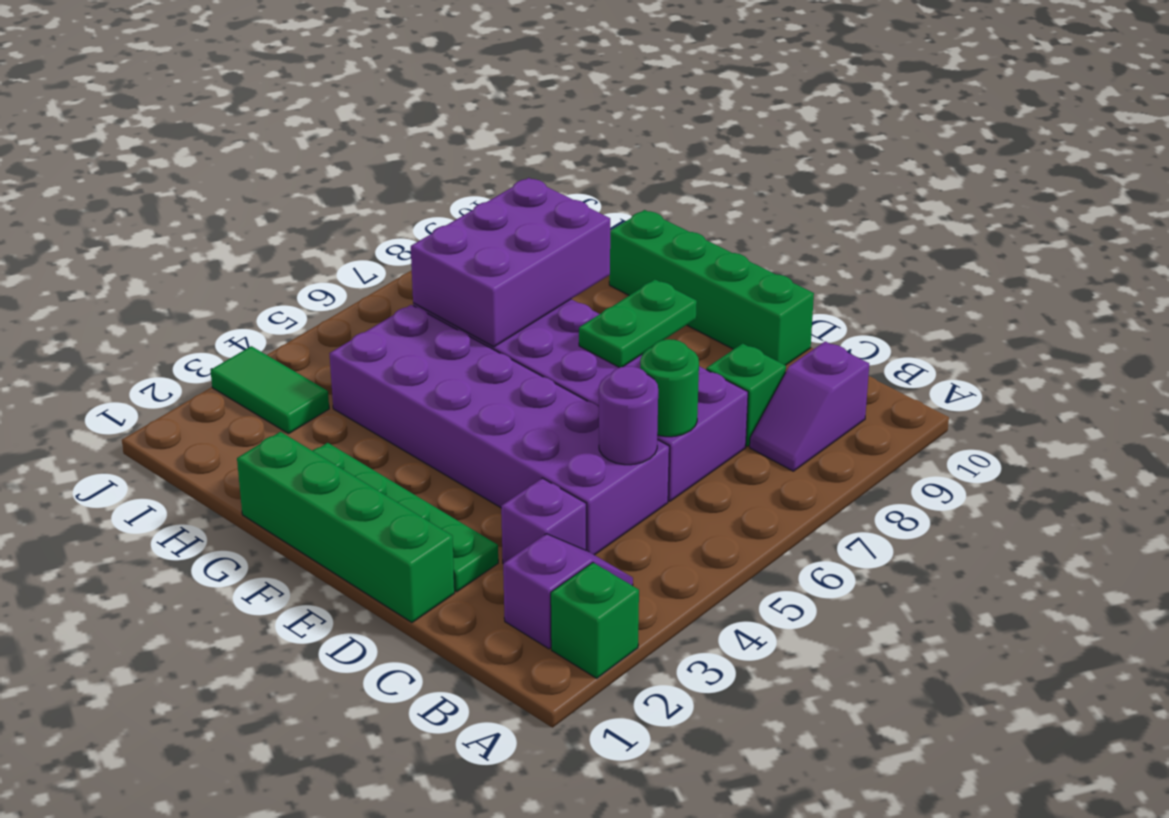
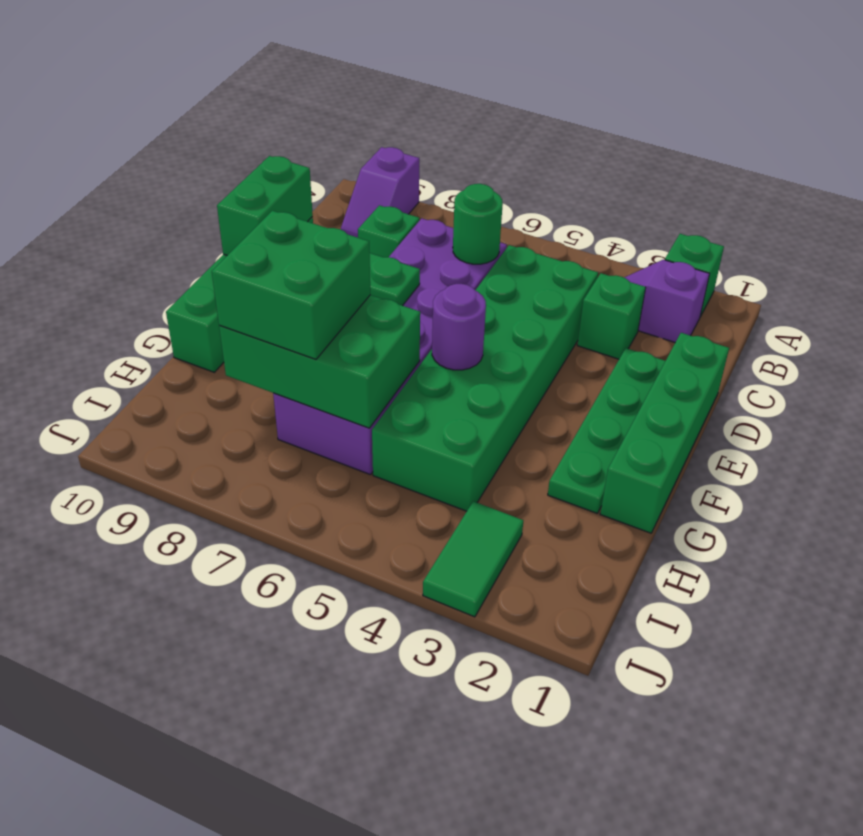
purple 1x2 slope [750,341,869,471] -> purple 1x2 slope turned to [341,147,419,238]
purple 1x1 brick [501,478,586,563] -> green 1x1 brick [577,273,646,359]
purple 2x6 brick [329,305,669,555] -> green 2x6 brick [372,245,598,511]
purple 1x1 round brick [599,366,658,465] -> purple 1x1 round brick moved to [432,284,486,370]
none -> green 1x2 brick [217,156,313,255]
purple 2x3 brick [411,178,610,347] -> green 2x3 brick [219,295,420,428]
none -> green 2x2 brick [212,211,370,359]

